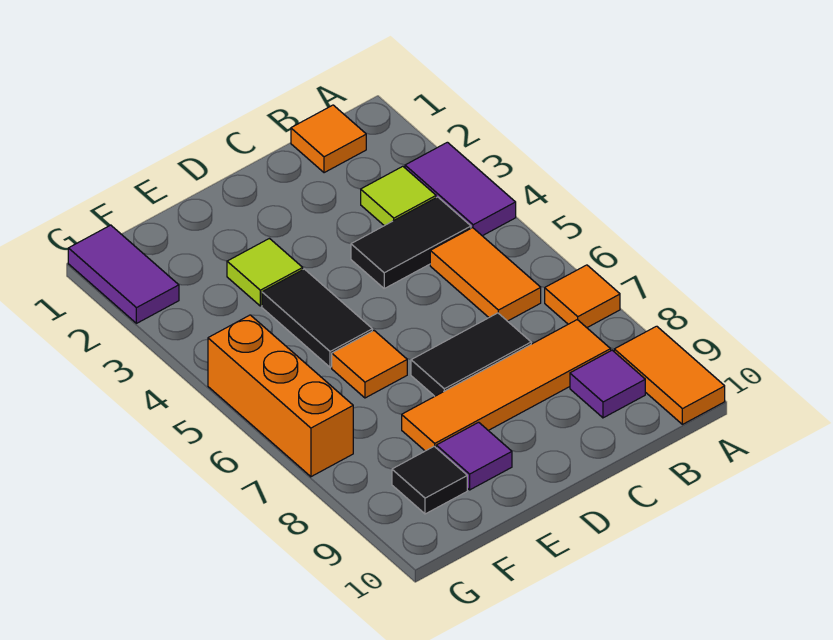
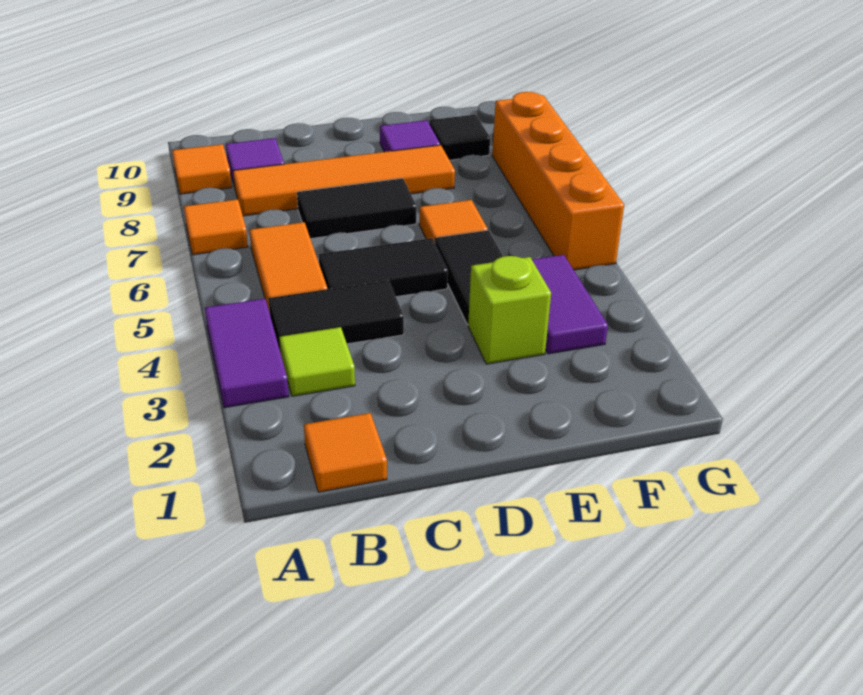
orange 1x2 tile [614,326,725,424] -> orange 1x1 tile [172,144,232,194]
none -> black 1x2 tile [319,238,448,297]
lime 1x1 tile [227,238,303,306] -> lime 1x1 brick [468,256,551,364]
purple 1x2 tile [68,225,179,323] -> purple 1x2 tile moved to [532,255,608,354]
orange 1x3 brick [208,315,353,477] -> orange 1x4 brick [492,92,624,270]

